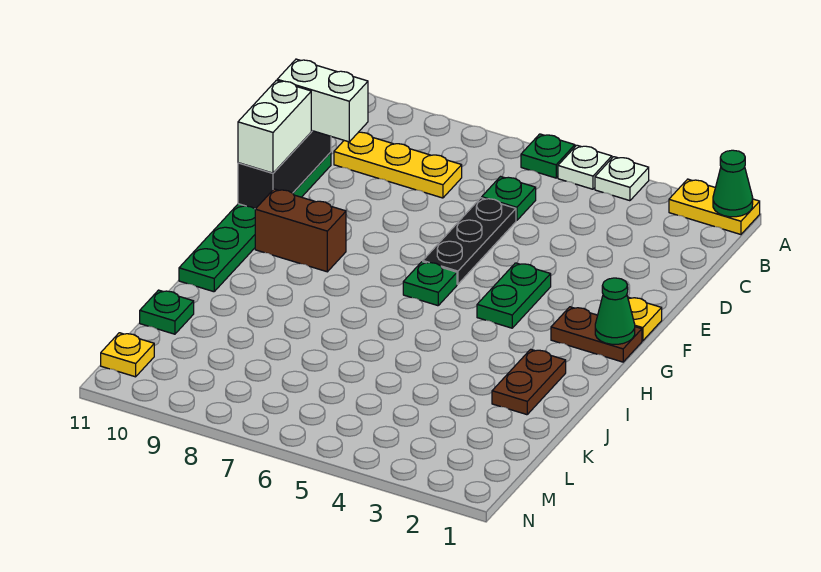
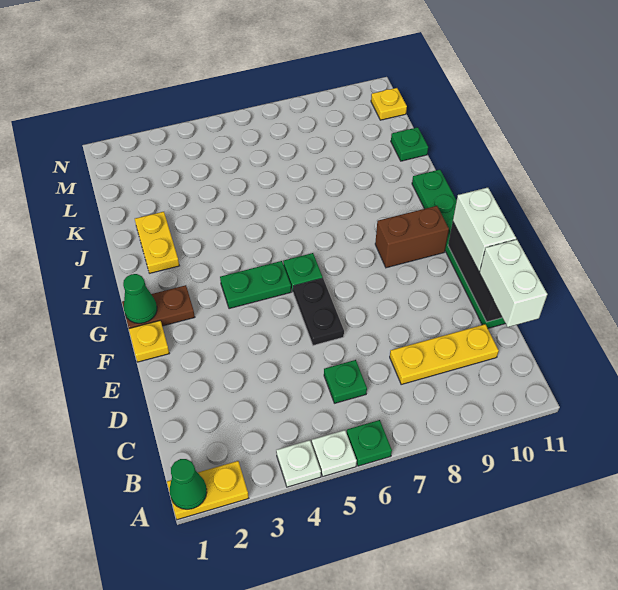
black 1x3 plate [423,198,516,284] -> black 1x2 plate [293,278,344,346]
white 1x2 brick [277,59,368,142] -> white 1x2 brick turned to [479,239,547,327]
green 1x2 plate [477,263,551,328] -> green 1x2 plate turned to [220,261,291,309]
brown 1x2 plate [492,349,566,415] -> yellow 1x2 plate [135,212,179,273]

